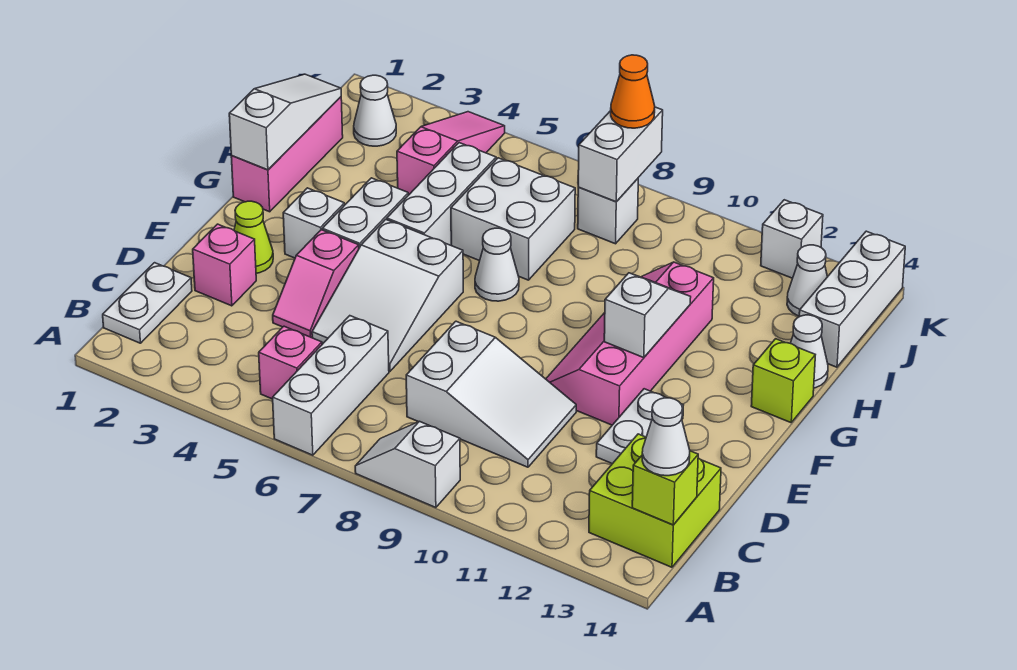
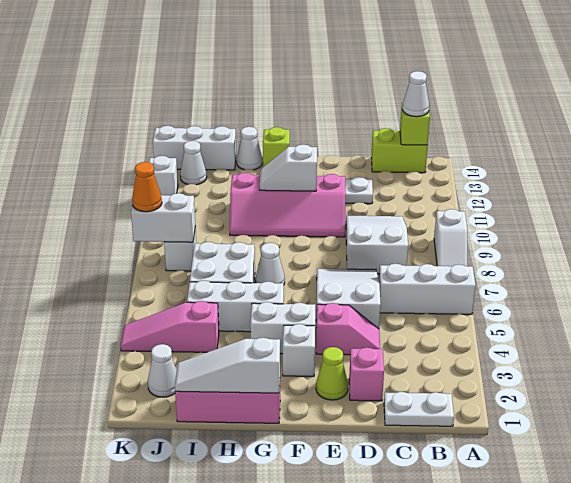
pink 1x1 brick [259,326,322,399] -> none
lime 2x2 brick [589,434,721,567] -> lime 1x2 brick [371,128,428,173]
white 2x3 slope [312,219,463,371] -> white 2x3 slope turned to [316,269,381,329]

